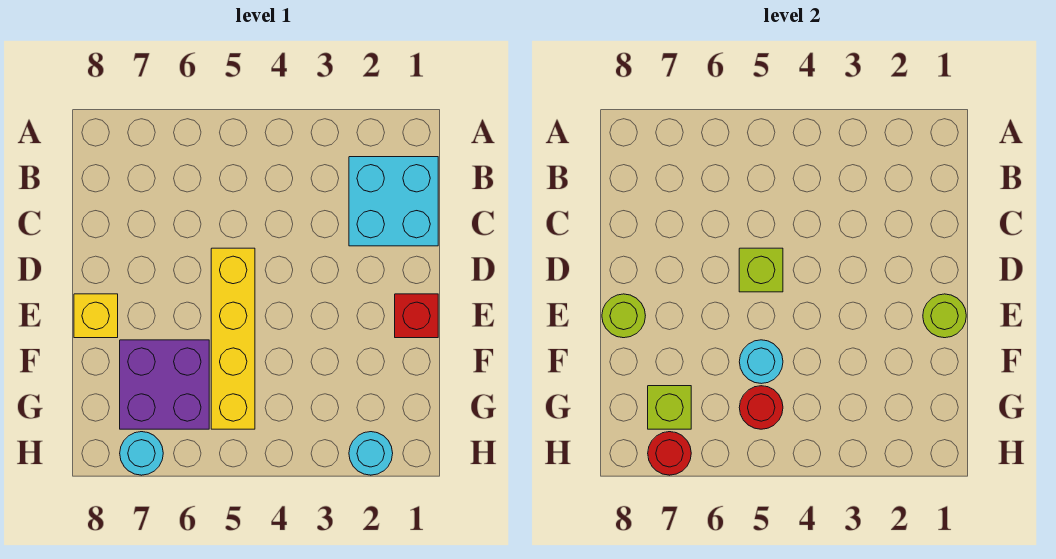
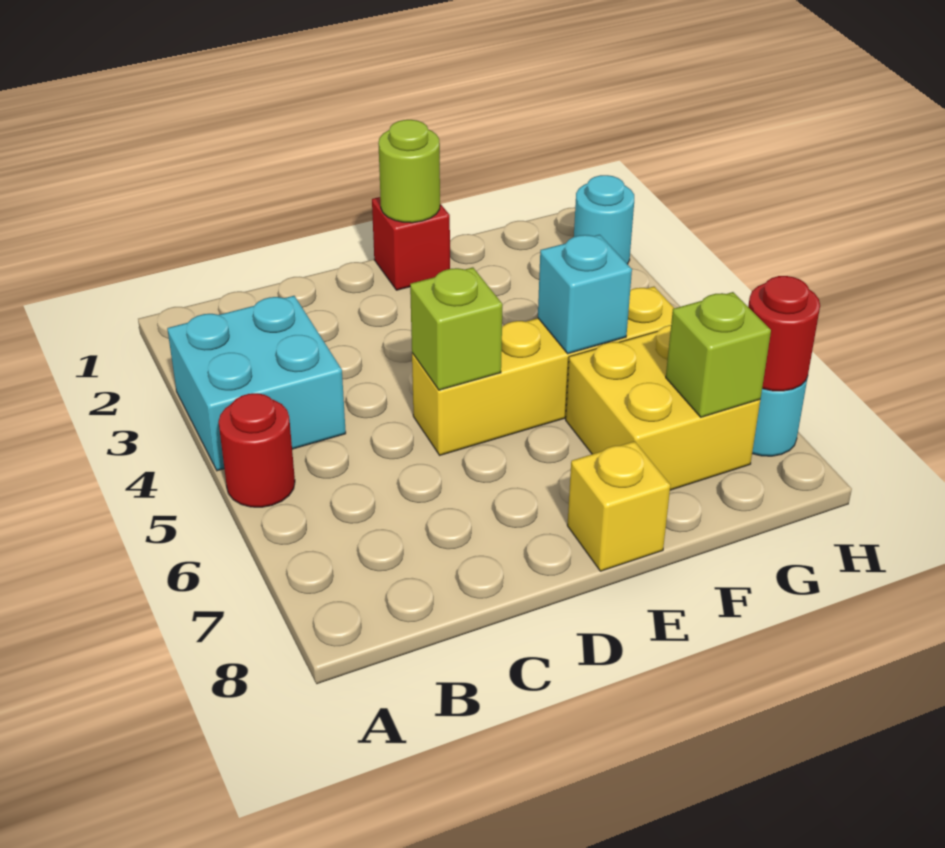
cyan 2x2 brick [349,157,438,246] -> cyan 2x2 brick moved to [167,296,346,471]
lime 1x1 round brick [602,294,645,338] -> none
cyan 1x1 round brick [739,340,783,384] -> cyan 1x1 brick [538,235,632,354]
purple 2x2 brick [120,340,209,429] -> yellow 2x2 brick [566,325,760,490]
red 1x1 round brick [739,386,783,429] -> red 1x1 round brick moved to [219,393,295,507]

